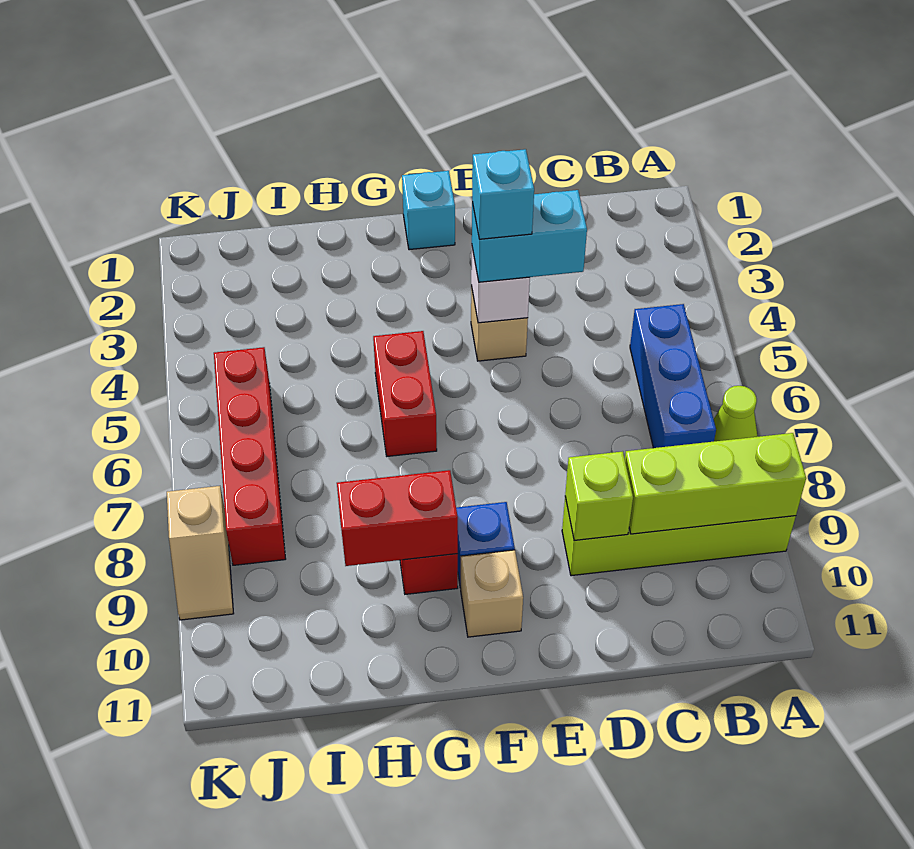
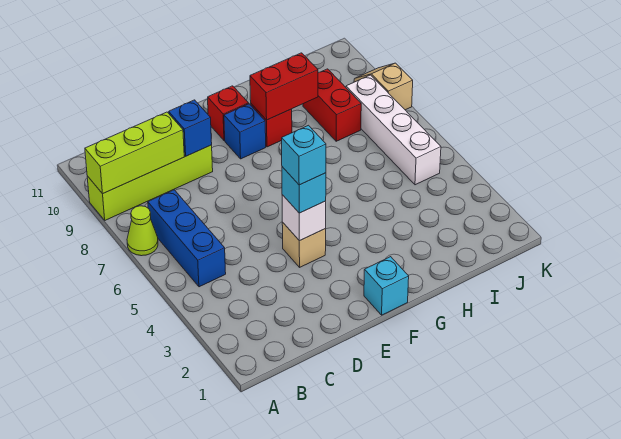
cyan 1x2 brick [472,190,587,282] -> cyan 1x1 brick [282,167,326,213]
lime 1x1 brick [565,451,633,540] -> blue 1x1 brick [169,100,212,156]
tan 1x1 brick [461,550,523,637] -> red 1x1 brick [208,86,249,141]
red 1x2 brick [373,331,437,456] -> red 1x2 brick moved to [303,69,361,141]
red 1x4 brick [214,347,285,565] -> white 1x4 brick [346,75,441,185]

